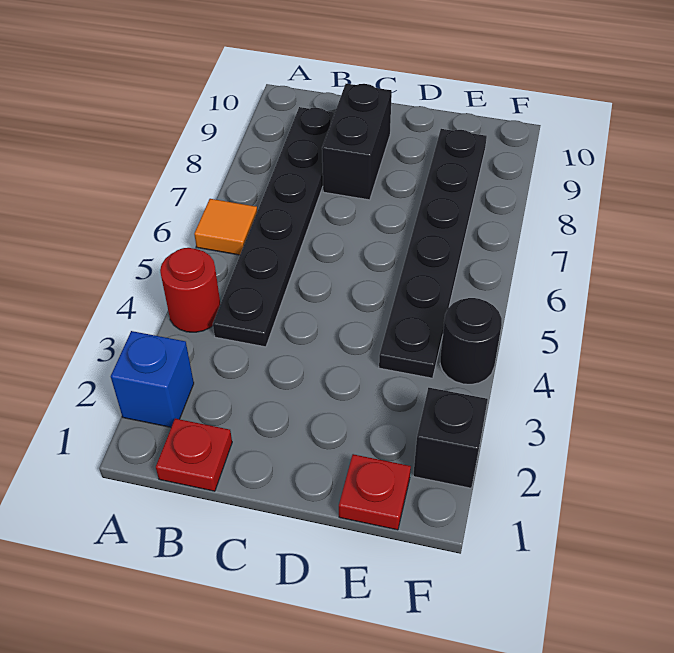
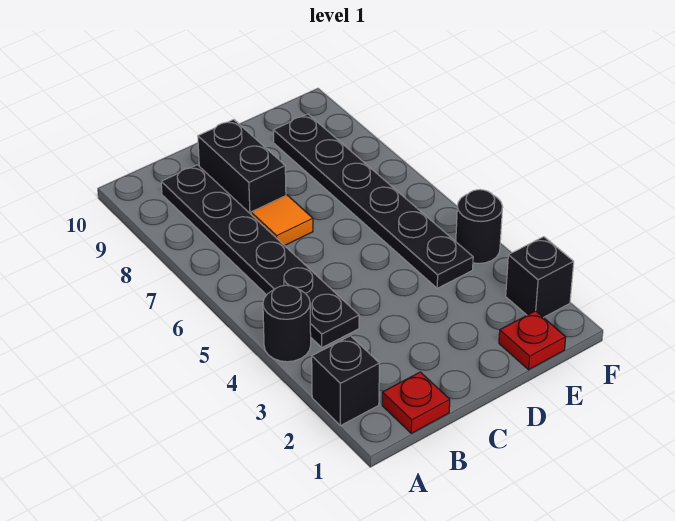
blue 1x1 brick [111,331,194,427] -> black 1x1 brick [312,336,380,426]
red 1x1 round brick [160,248,220,332] -> black 1x1 round brick [263,285,311,362]
orange 1x1 tile [194,199,257,255] -> orange 1x1 tile moved to [251,195,313,246]

